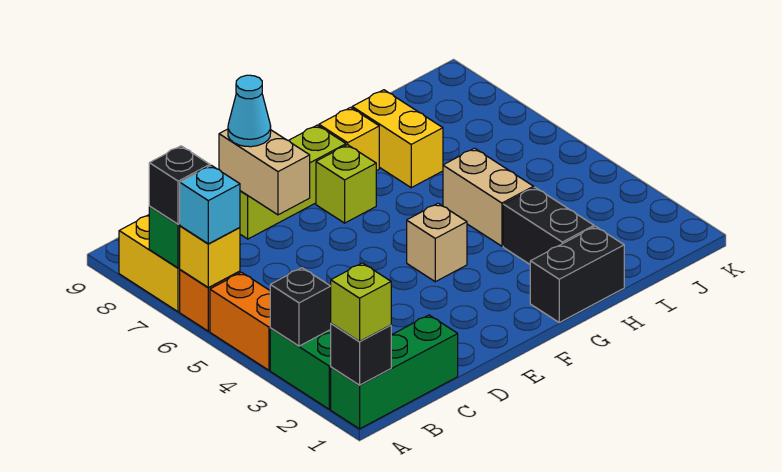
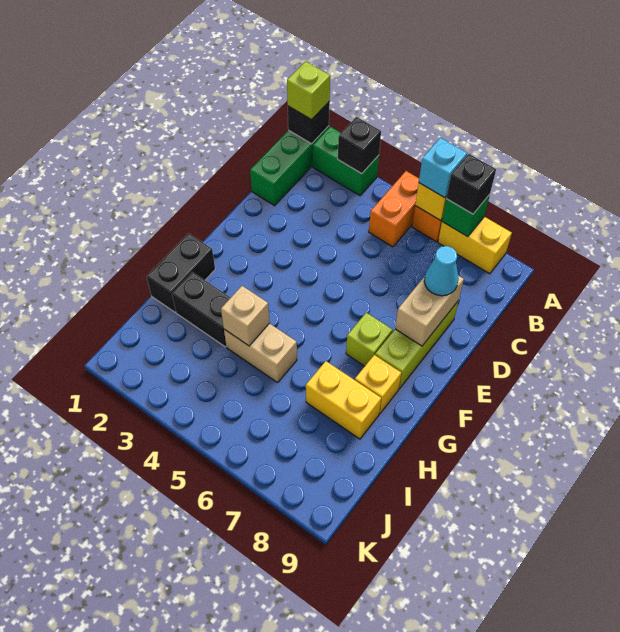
orange 1x2 brick [210,272,270,370] -> orange 1x2 brick turned to [369,171,419,247]
tan 1x2 brick [219,129,310,215] -> tan 1x2 brick turned to [395,275,464,346]
tan 1x1 brick [407,203,467,282] -> tan 1x1 brick moved to [221,286,270,346]

